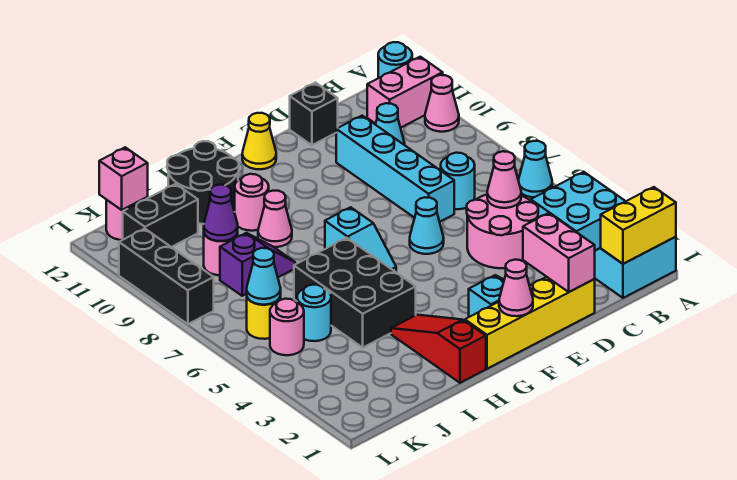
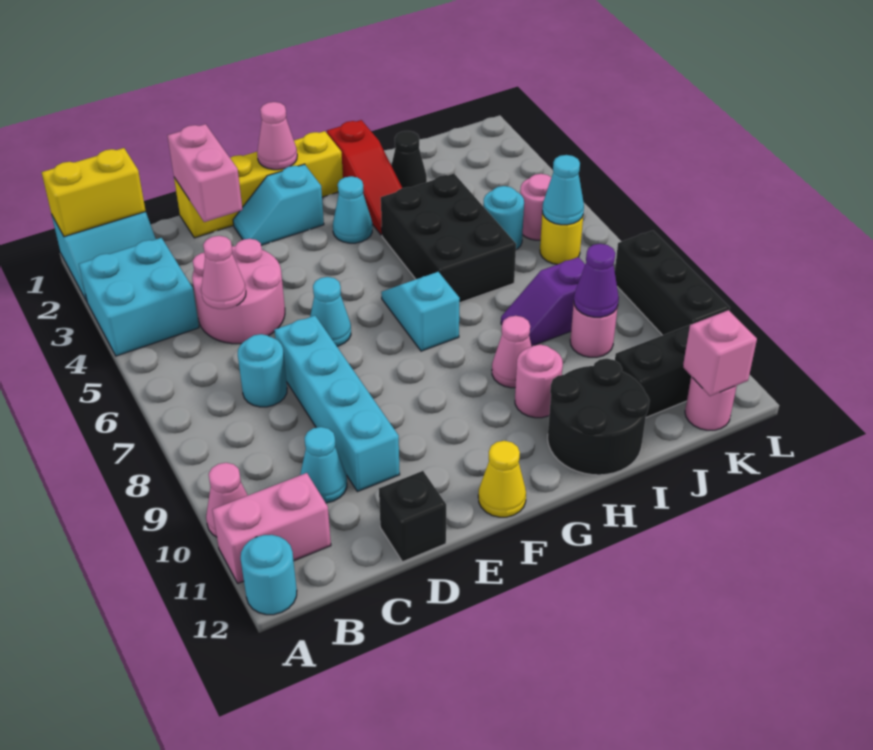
cyan 1x1 cone [518,141,552,197] -> cyan 1x1 cone moved to [333,176,372,243]
none -> black 1x1 cone [391,131,427,188]

